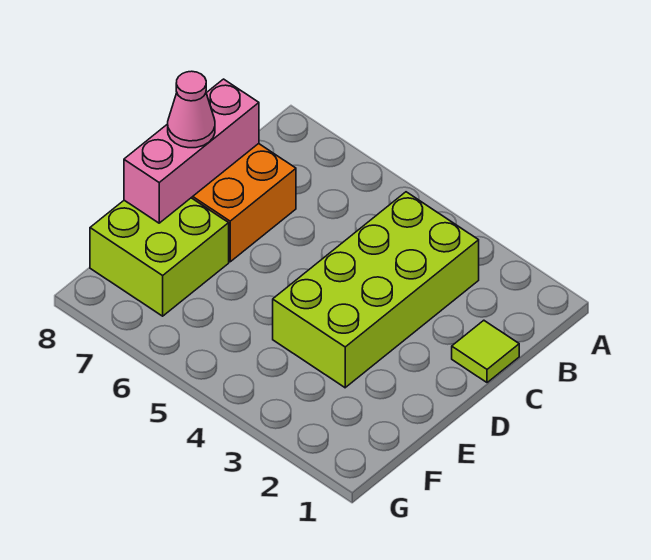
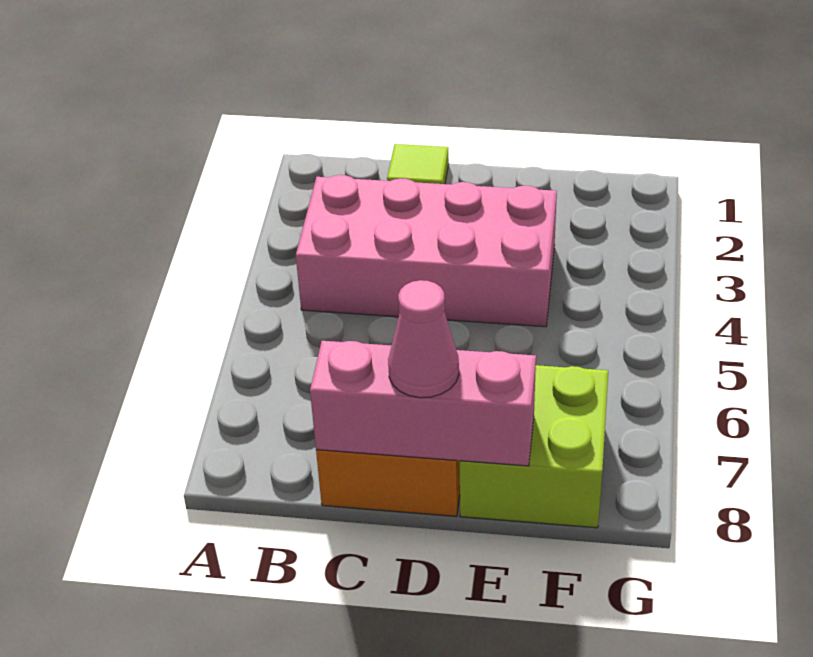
lime 2x4 brick [273,192,479,388] -> pink 2x4 brick [296,175,557,327]

